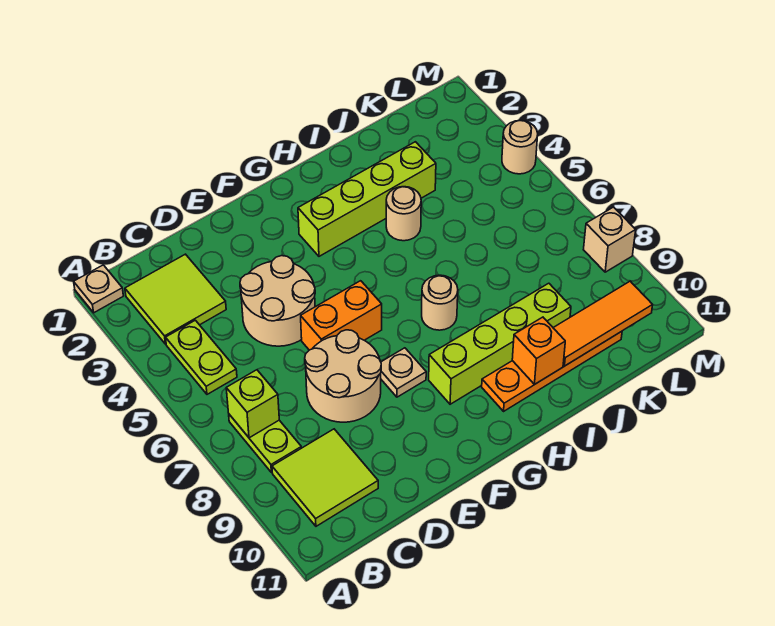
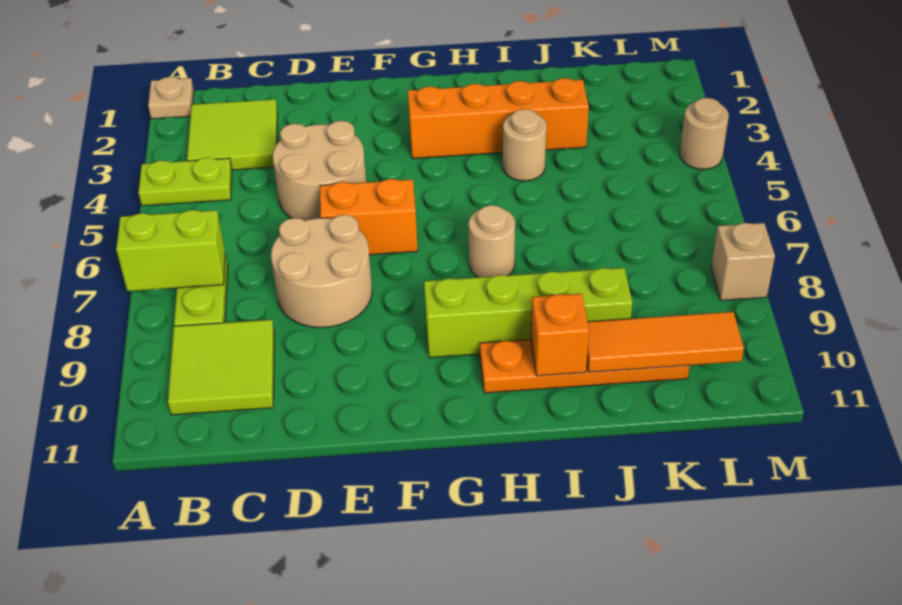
lime 1x2 plate [166,320,237,394] -> lime 1x2 plate turned to [138,158,232,206]
lime 1x1 brick [226,370,279,438] -> lime 1x2 brick [116,210,225,291]
tan 1x1 plate [381,348,426,397] -> none
lime 1x4 brick [298,142,436,256] -> orange 1x4 brick [408,78,589,159]

